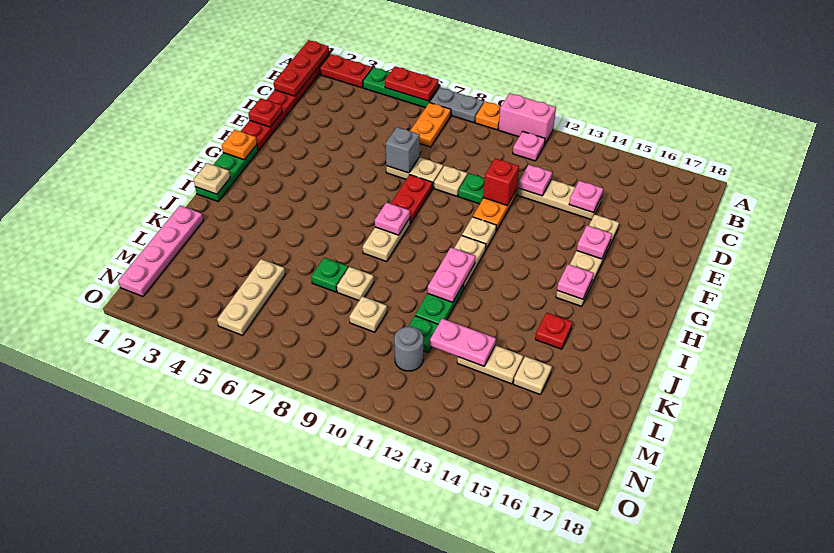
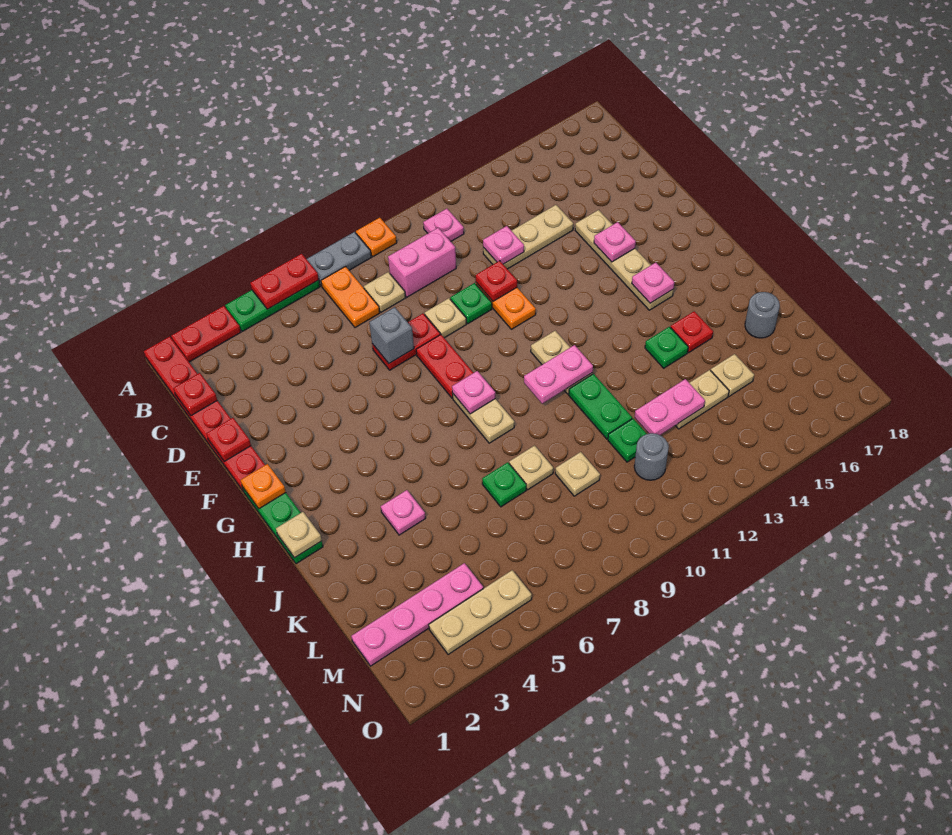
red 1x3 plate [274,40,329,96] -> red 1x1 plate [174,373,217,416]
pink 1x2 brick [499,93,556,143] -> pink 1x2 brick moved to [388,228,456,297]
pink 1x1 plate [569,181,603,213] -> pink 1x1 plate moved to [381,490,426,535]
tan 1x2 plate [386,157,443,188] -> red 1x2 plate [372,314,440,370]
red 1x1 brick [483,158,519,205] -> red 1x1 plate [476,261,517,301]
tan 1x1 plate [462,217,496,249] -> tan 1x1 plate moved to [364,272,405,312]
pink 1x2 plate [428,247,475,302] -> pink 1x2 plate turned to [524,345,593,404]
none -> green 1x1 plate [645,327,688,368]
pink 1x4 plate [118,206,203,296] -> pink 1x4 plate turned to [351,563,483,666]
none -> grey 1x1 round brick [745,292,780,338]
tan 1x3 plate [217,259,285,335] -> tan 1x3 plate turned to [429,570,532,655]

